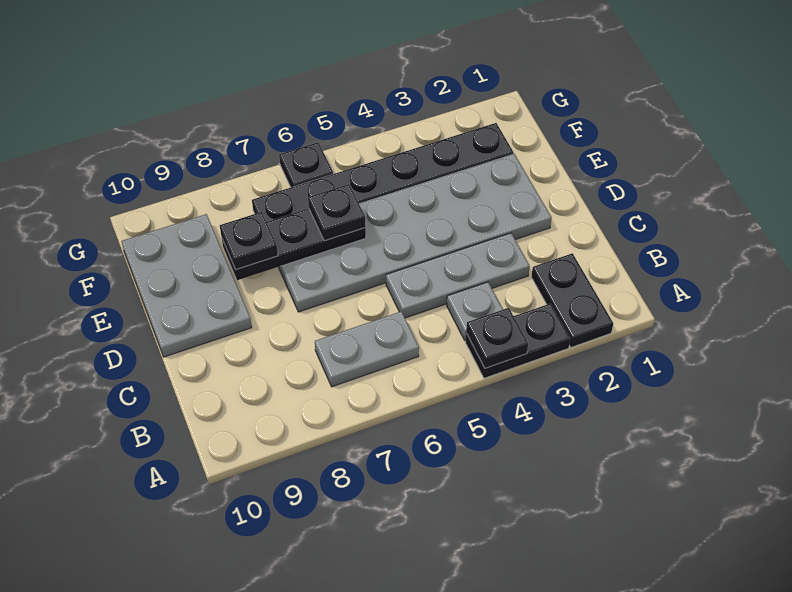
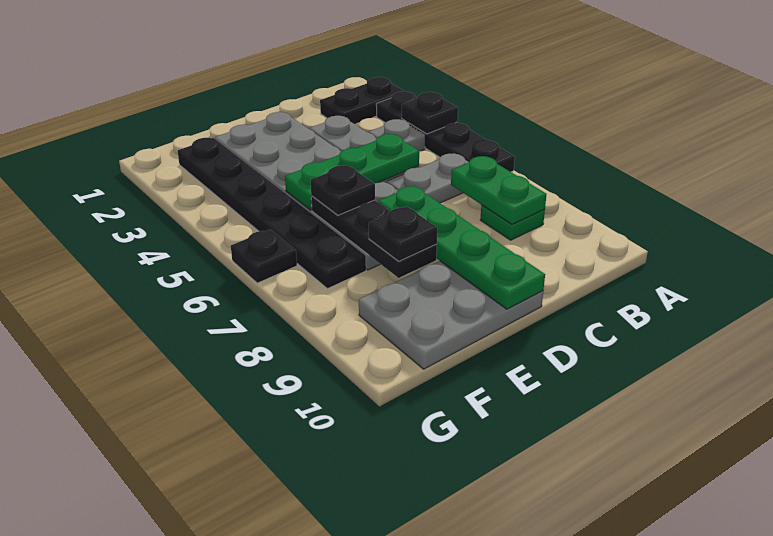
black 1x2 plate [465,303,570,378] -> black 1x4 plate [376,92,515,172]
grey 1x2 plate [315,312,419,387] -> grey 1x2 plate turned to [387,154,469,203]
none -> green 1x2 plate [451,156,546,224]
none -> green 1x1 plate [480,205,545,240]
none -> green 1x3 plate [285,134,419,210]
none -> green 1x4 plate [378,186,545,309]

